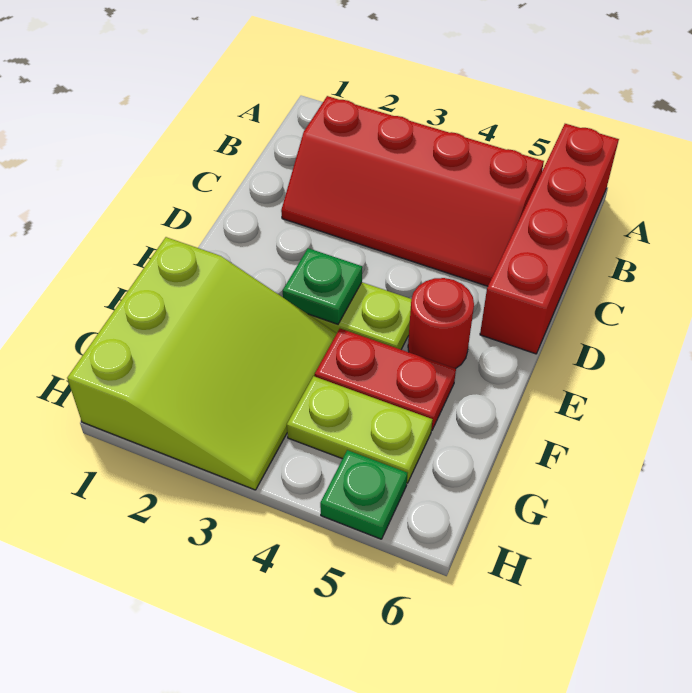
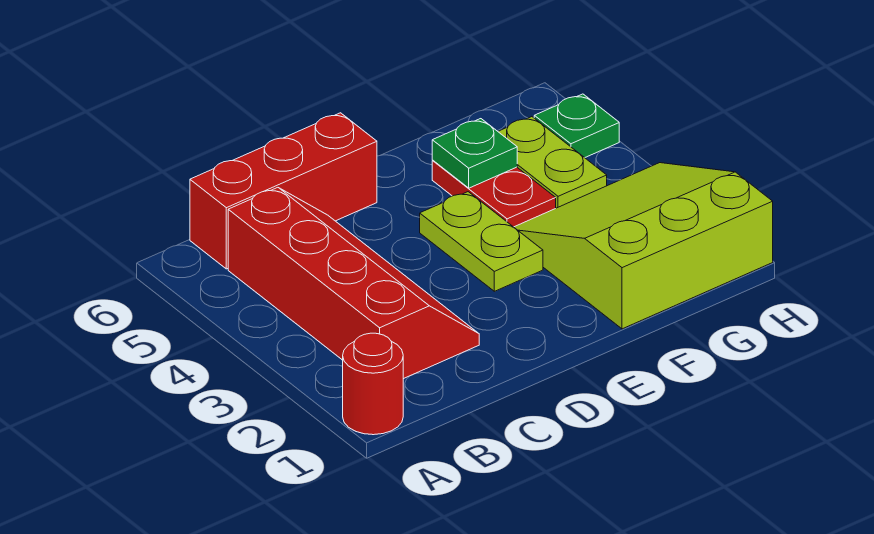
red 1x4 brick [480,124,619,354] -> red 1x3 brick [190,113,377,269]
green 1x1 plate [283,248,362,324] -> green 1x1 plate moved to [432,119,517,188]
red 1x1 round brick [408,278,474,369] -> red 1x1 round brick moved to [343,333,403,435]

